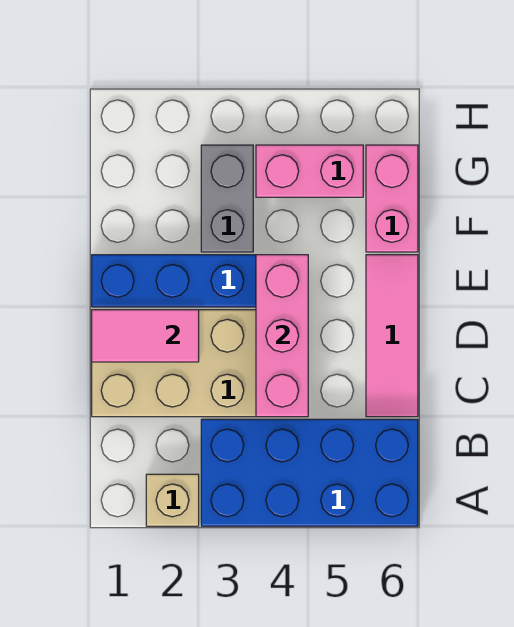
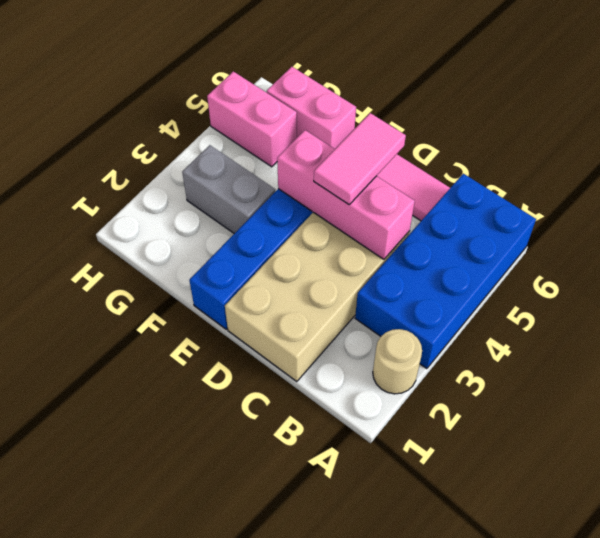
tan 1x1 brick [146,474,199,526] -> tan 1x1 round brick [373,329,422,394]
pink 1x2 tile [92,310,199,362] -> pink 1x2 tile moved to [314,113,406,204]
pink 1x2 brick [256,145,363,197] -> pink 1x2 brick turned to [207,71,297,167]

